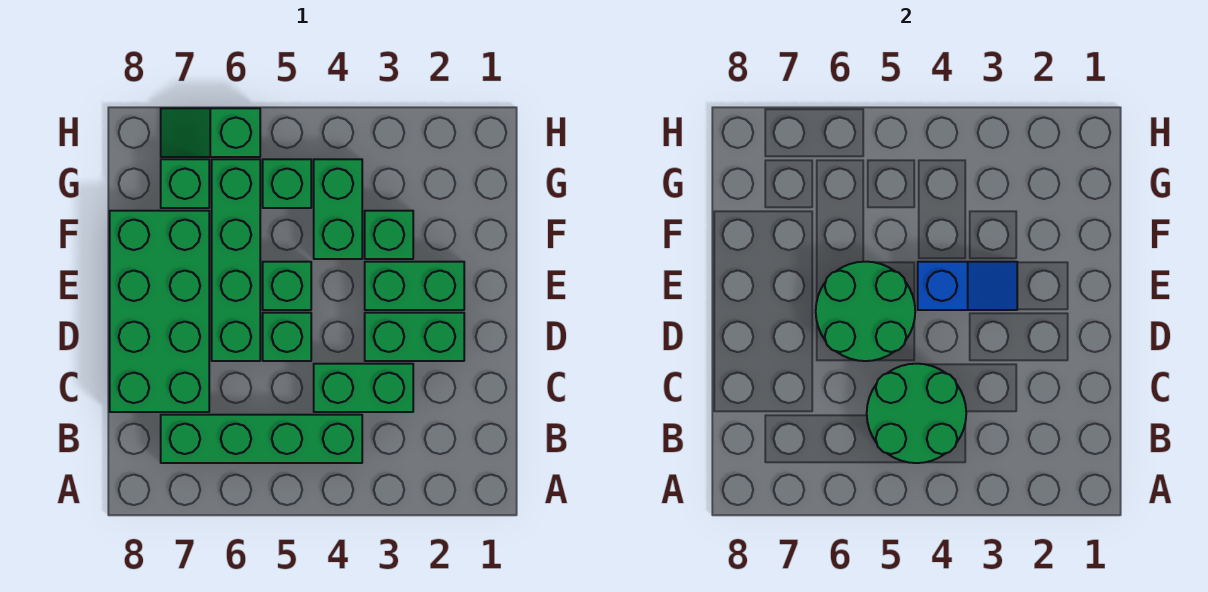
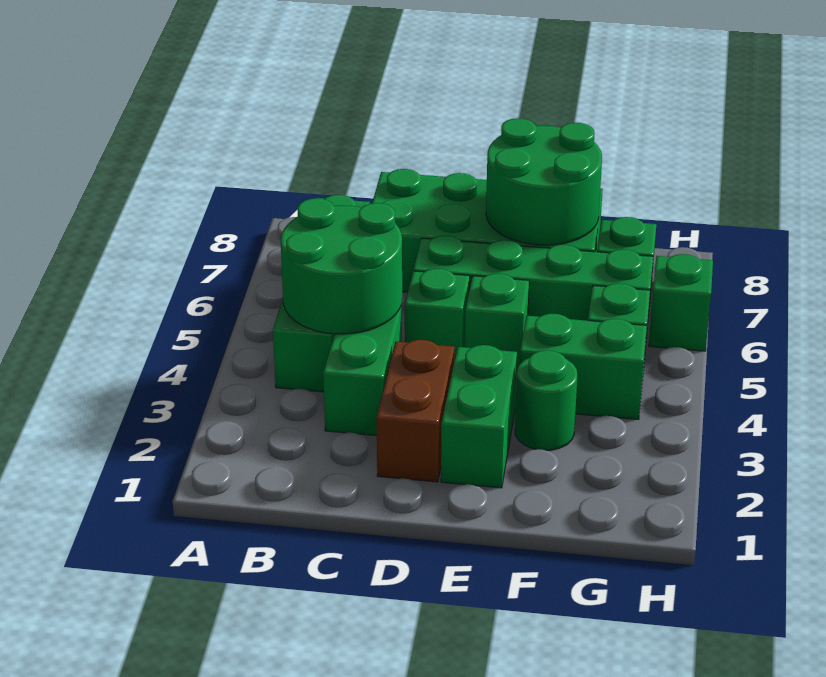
green 1x2 brick [365,313,464,361] -> brown 1x2 brick [377,340,454,482]
green 2x2 round brick [816,262,915,361] -> green 2x2 round brick moved to [486,118,602,245]
blue 1x2 slope [918,262,1017,310] -> none
green 1x1 brick [365,211,413,259] -> green 1x1 round brick [515,350,577,450]

